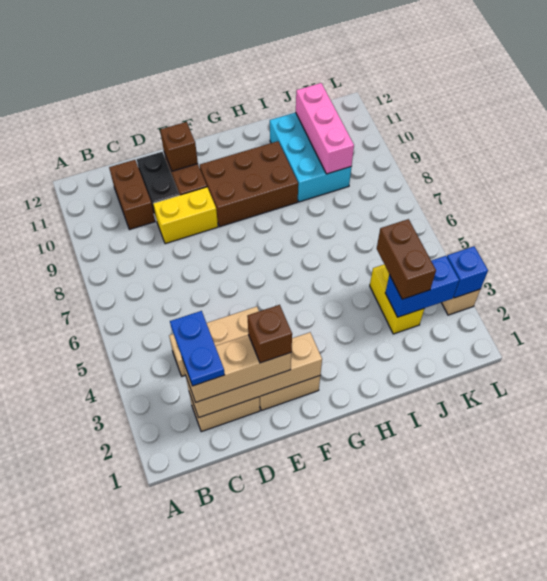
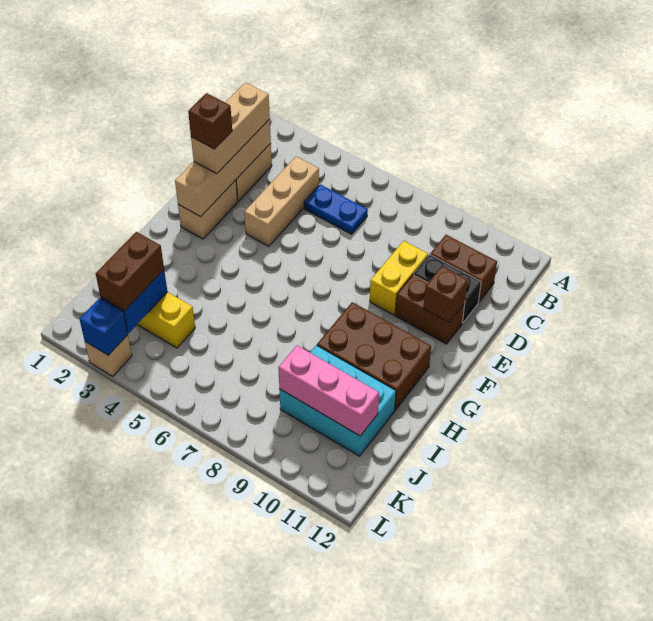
blue 1x2 plate [170,311,225,386] -> blue 1x2 plate moved to [304,184,368,234]
brown 2x3 brick [200,141,298,227] -> brown 2x3 brick turned to [317,302,431,410]
brown 1x2 brick [377,219,436,299] -> brown 1x2 brick turned to [96,232,164,311]

